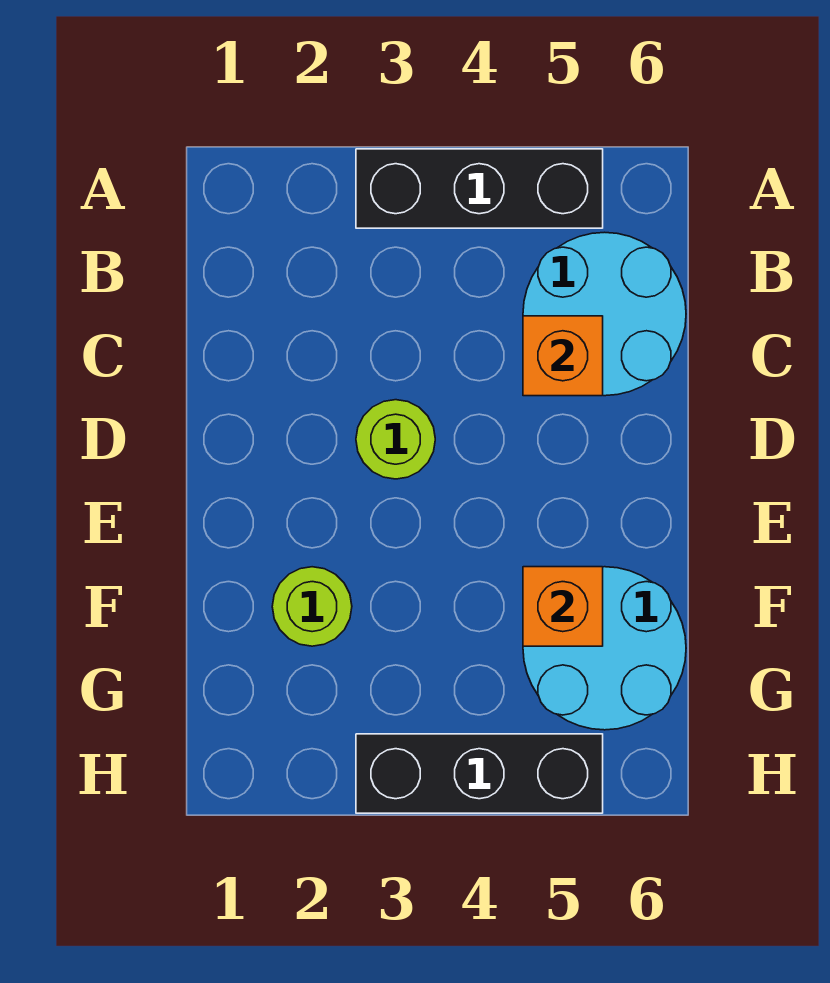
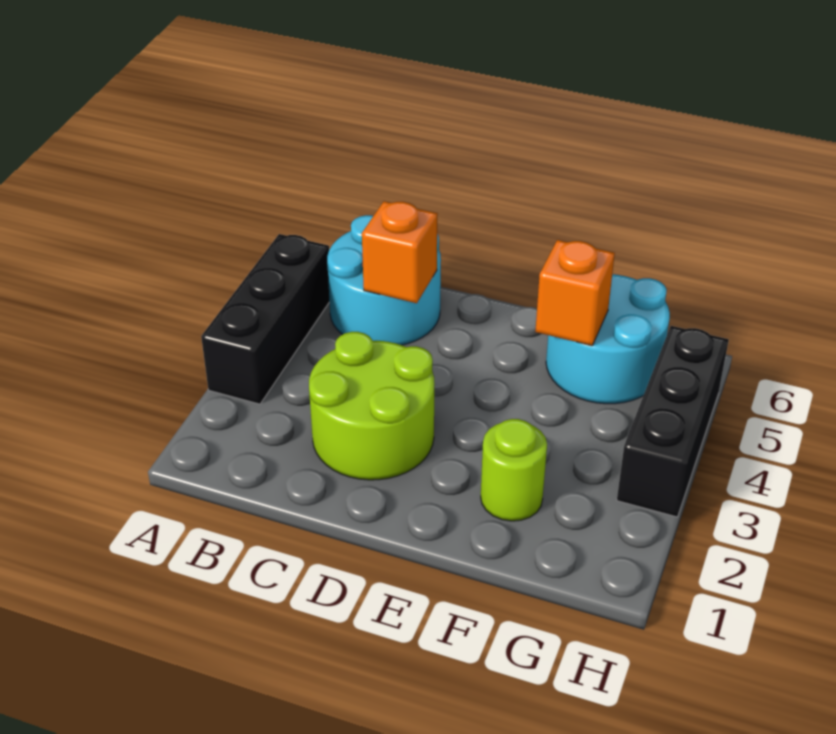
lime 1x1 round brick [356,400,435,479] -> lime 2x2 round brick [309,332,435,480]

